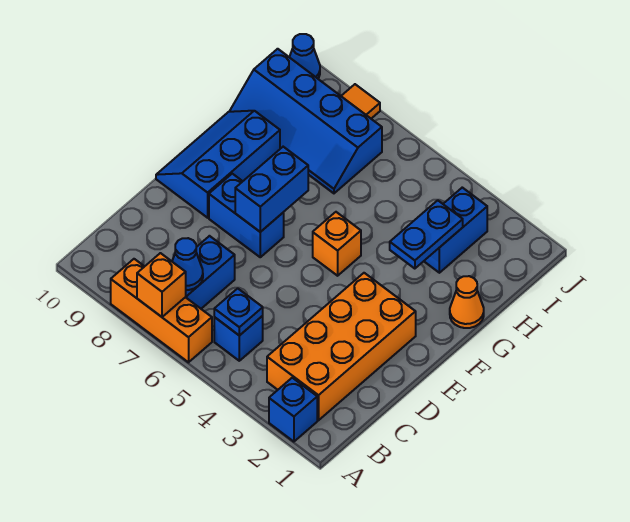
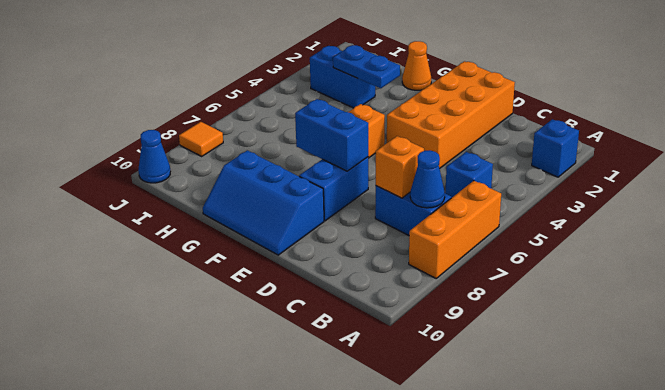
orange 1x1 brick [137,253,186,317] -> orange 1x1 brick moved to [376,136,424,198]
orange 2x4 brick [267,273,416,420] -> orange 2x4 brick turned to [387,61,515,168]
blue 1x1 plate [214,288,263,336] -> none
blue 2x4 slope [230,49,382,193] -> none

